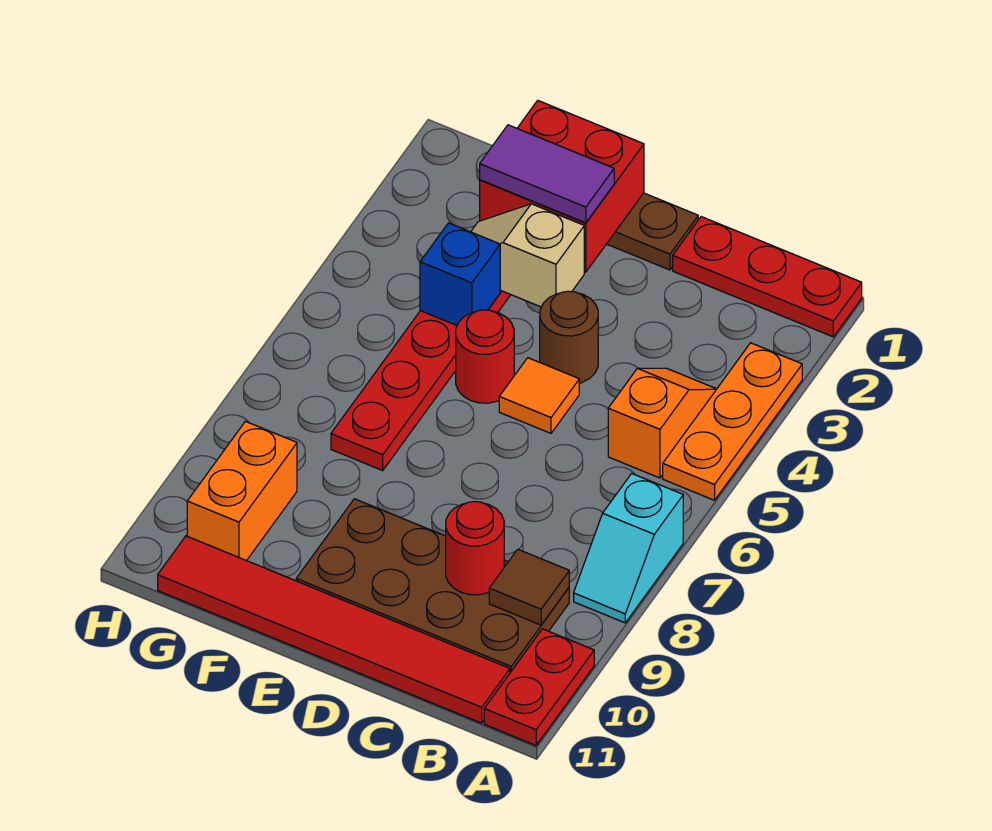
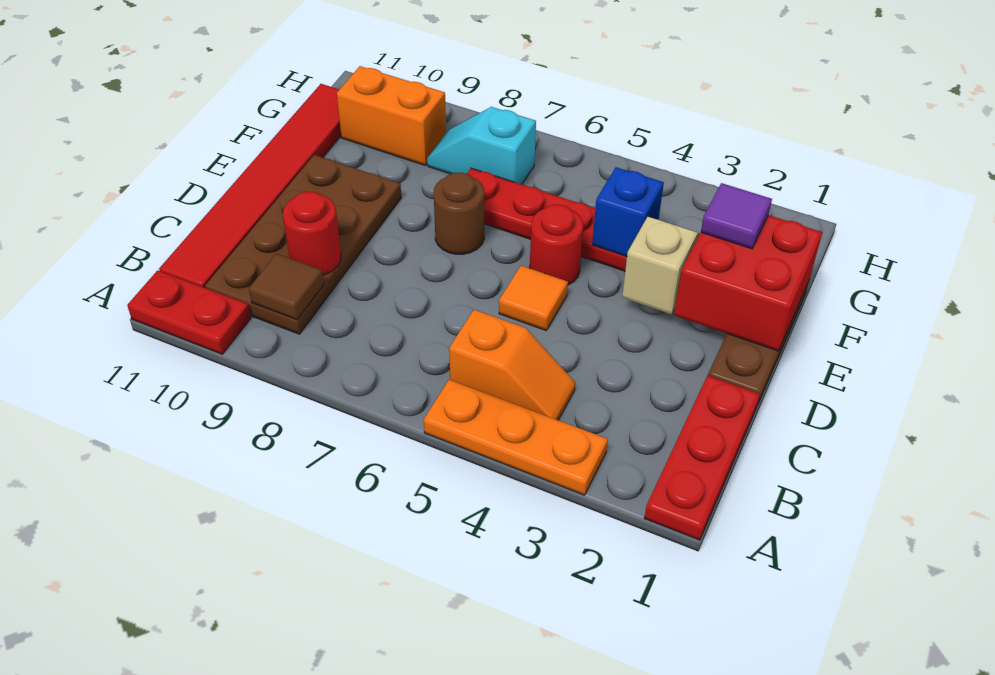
cyan 1x2 slope [574,474,683,623] -> cyan 1x2 slope moved to [427,107,536,184]
brown 1x1 round brick [540,291,598,383] -> brown 1x1 round brick moved to [434,172,484,254]
purple 1x2 tile [480,125,614,223] -> purple 1x1 tile [701,183,772,249]

